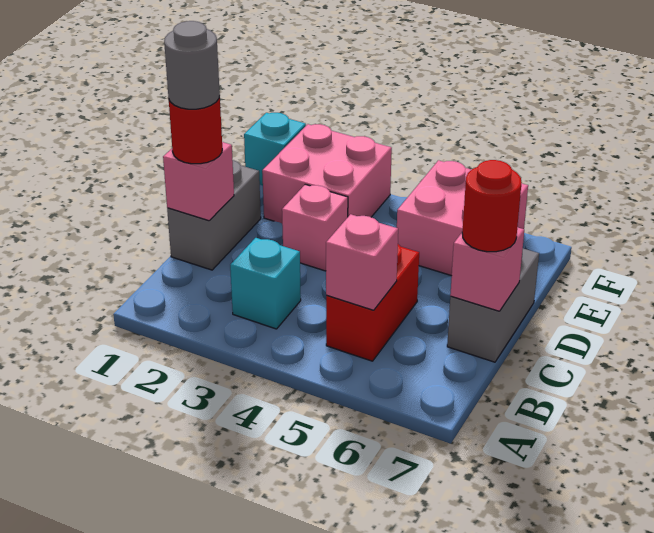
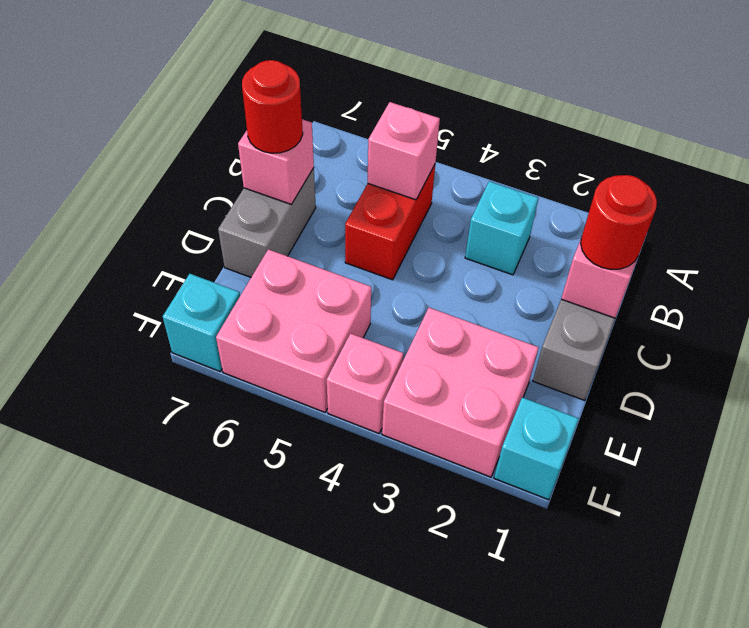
grey 1x1 round brick [164,21,220,109] -> none
pink 1x1 brick [282,184,348,271] -> pink 1x1 brick moved to [327,333,404,433]
none -> cyan 1x1 brick [163,274,240,371]

